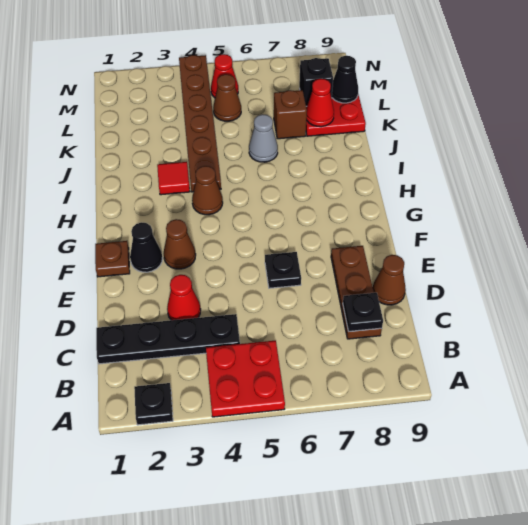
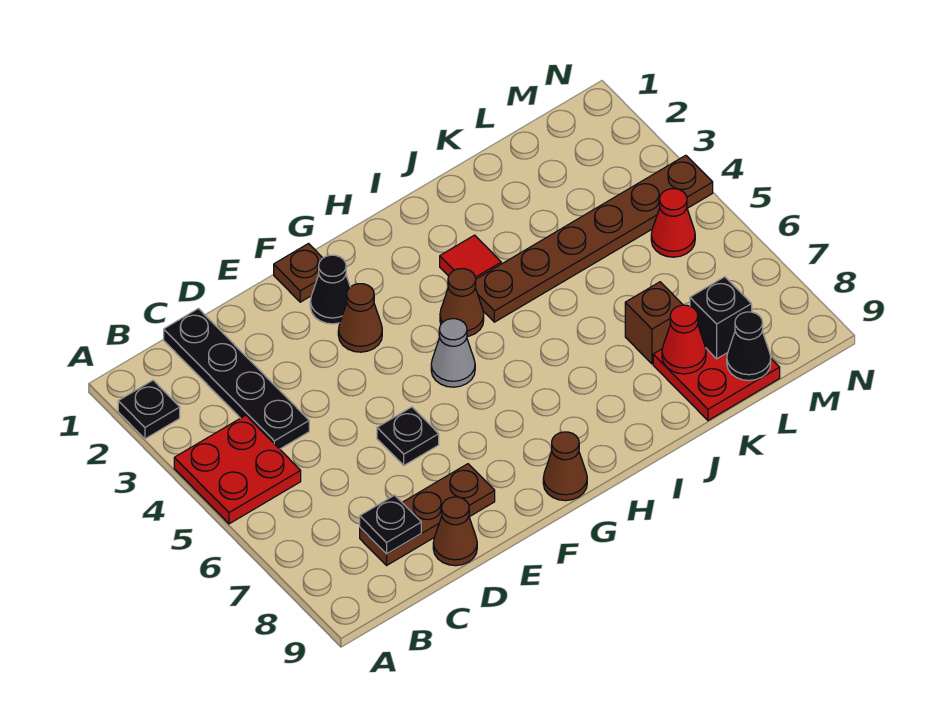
red 1x1 cone [167,275,201,320] -> none
grey 1x1 cone [249,114,278,162] -> grey 1x1 cone moved to [431,319,475,387]
brown 1x1 cone [213,74,241,121] -> brown 1x1 cone moved to [543,432,587,501]

